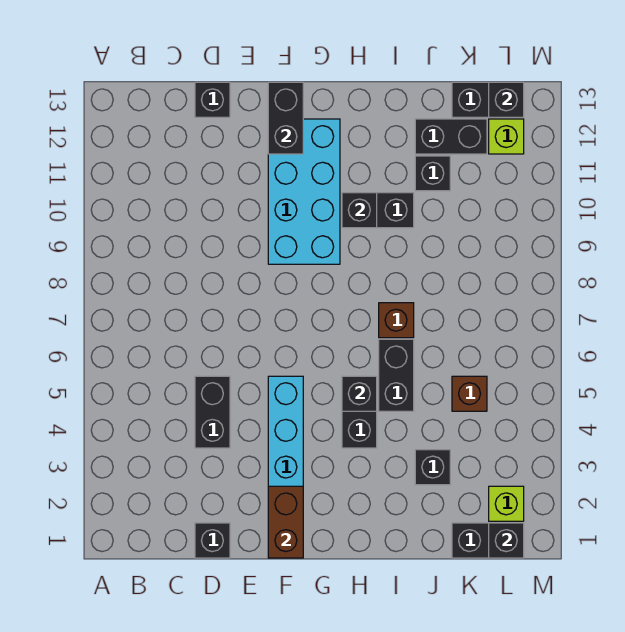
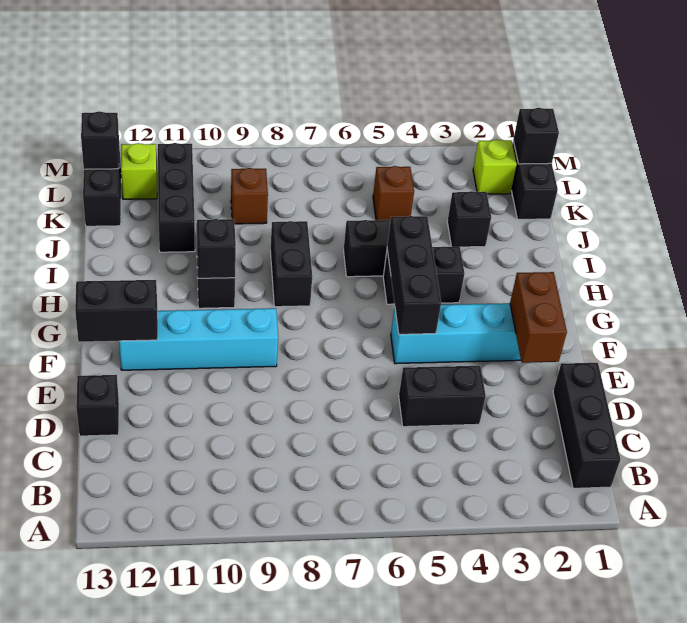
black 1x1 brick [195,523,230,558] -> black 1x3 brick [553,363,620,488]
brown 1x2 brick [268,486,303,558] -> brown 1x2 brick turned to [510,272,567,363]
cyan 2x4 brick [268,119,340,264] -> cyan 1x4 brick [119,308,278,370]
black 1x1 brick [342,376,377,411] -> black 1x3 brick [387,216,441,334]
brown 1x1 brick [379,303,414,338] -> brown 1x1 brick moved to [231,168,268,224]
black 1x1 brick [415,156,450,191] -> black 1x3 brick [158,143,195,252]
black 1x2 brick [415,119,487,154] -> black 1x2 brick moved to [270,221,312,307]

